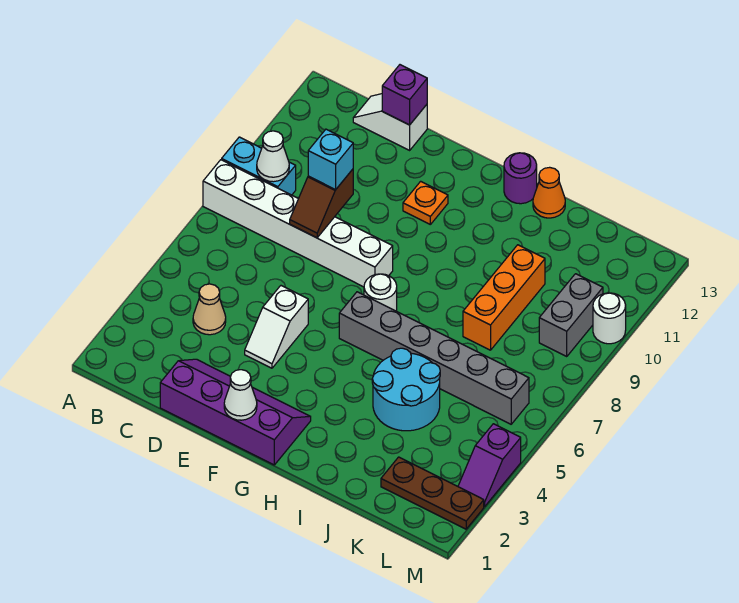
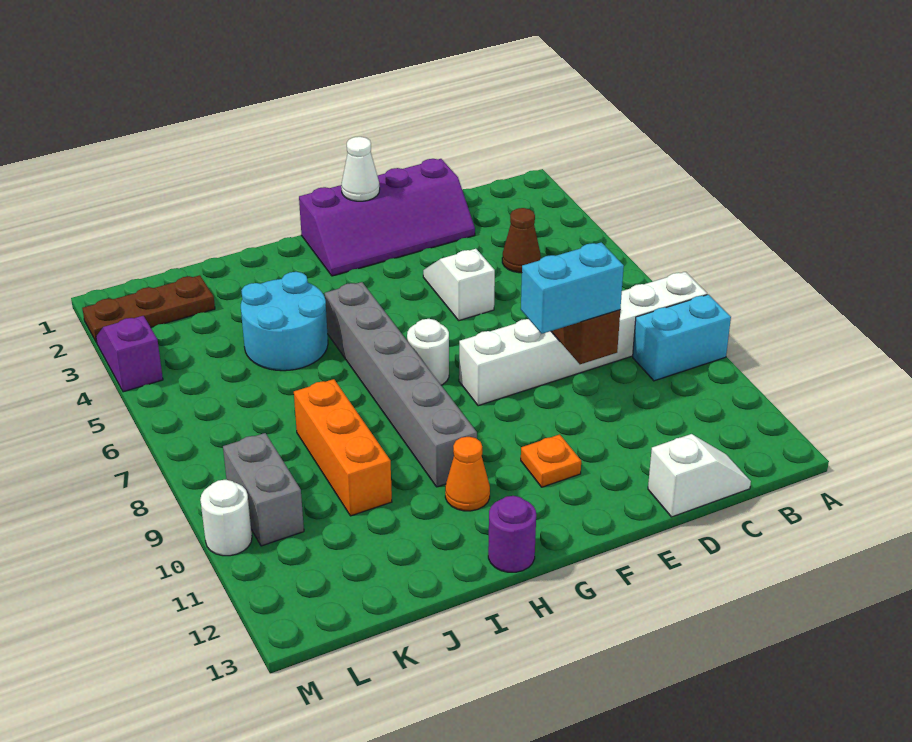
white 1x1 cone [257,131,289,182] -> none
tan 1x1 cone [193,284,226,335] -> brown 1x1 cone [502,208,541,273]
cyan 1x1 brick [308,129,353,190] -> cyan 1x2 brick [521,242,624,334]
purple 1x1 brick [382,65,427,125] -> none
grey 1x6 brick [339,292,529,424] -> grey 1x6 brick turned to [325,282,477,487]
orange 1x1 cone [533,167,565,218] -> orange 1x1 cone moved to [445,437,490,511]

